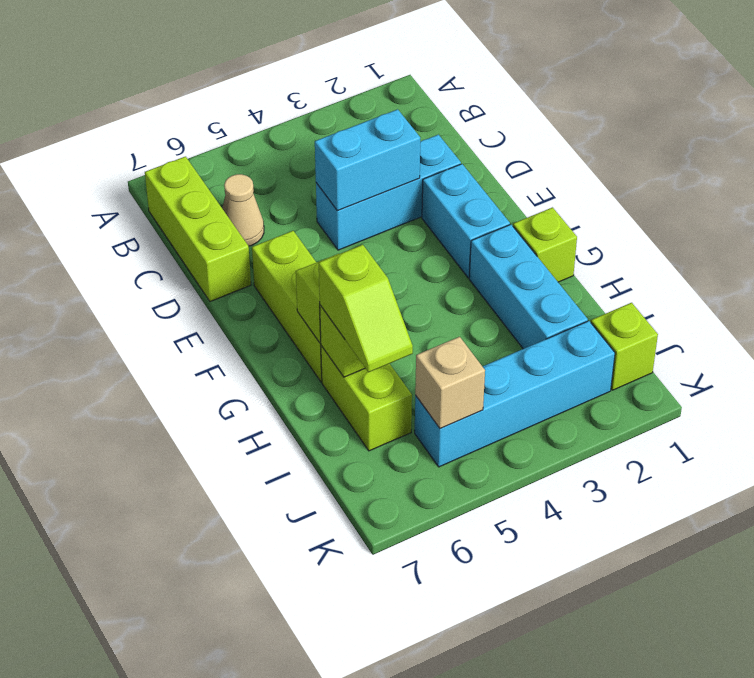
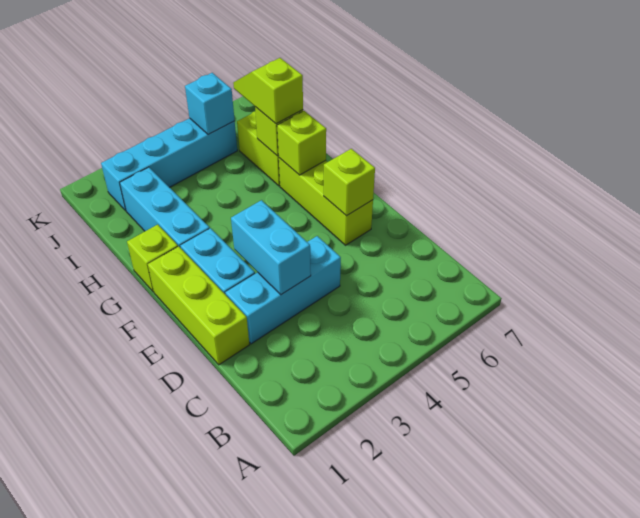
lime 1x3 brick [145,157,251,302] -> lime 1x3 brick moved to [148,246,250,365]
tan 1x1 cone [222,174,264,246] -> none
cyan 1x2 brick [315,109,420,211] -> cyan 1x2 brick turned to [231,200,311,295]
lime 1x1 brick [591,303,658,390] -> lime 1x1 brick moved to [324,149,375,216]
tan 1x1 brick [415,337,485,428] -> cyan 1x1 brick [185,73,235,135]

